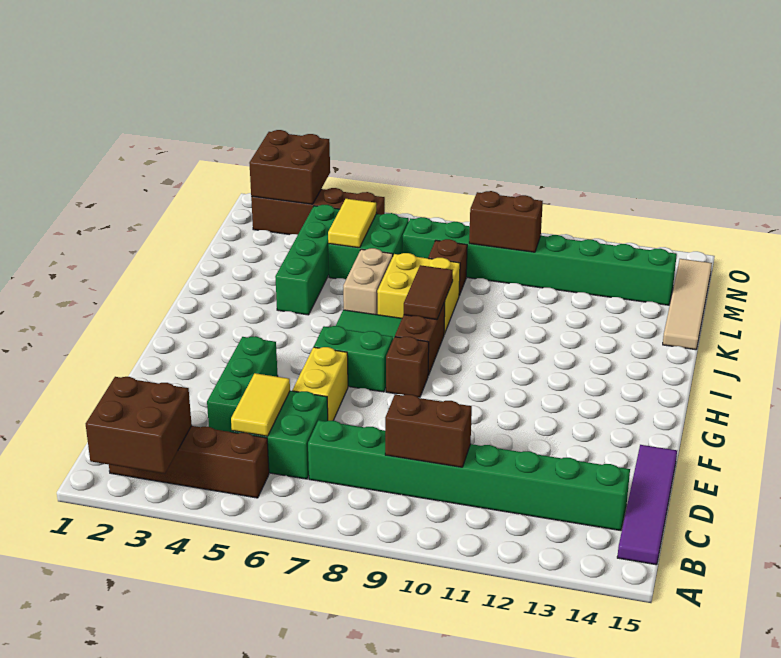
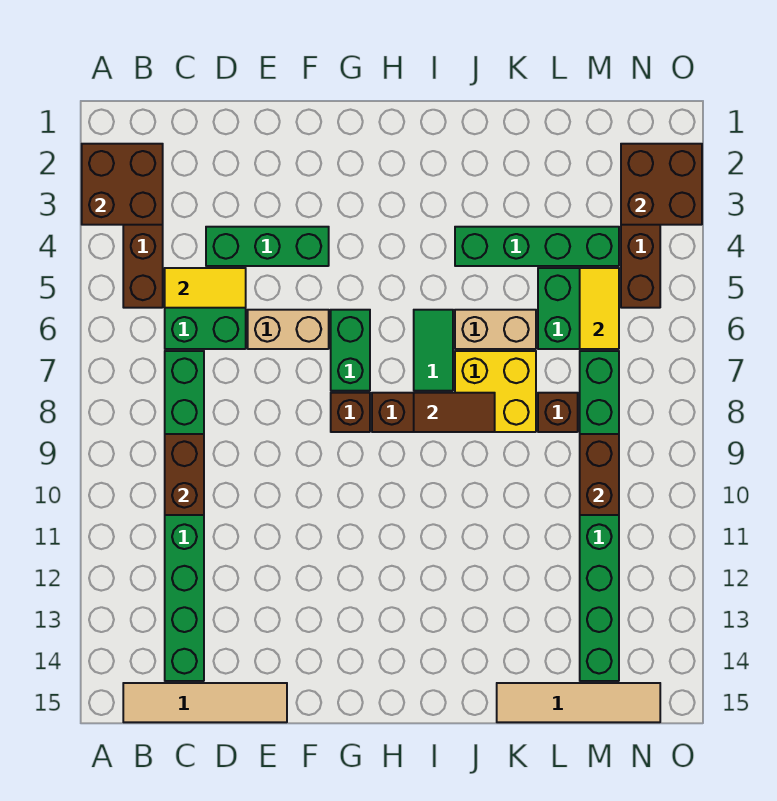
purple 1x4 tile [617,445,677,565] -> tan 1x4 tile [123,683,287,722]
yellow 1x2 brick [292,347,348,421] -> tan 1x2 brick [248,310,329,349]
yellow 1x2 tile [328,199,376,248] -> yellow 1x2 tile turned to [580,268,619,349]

